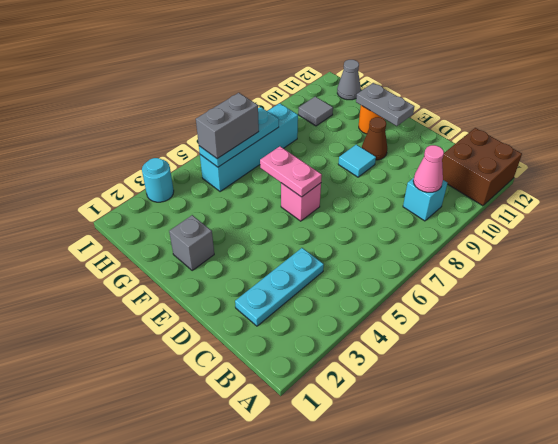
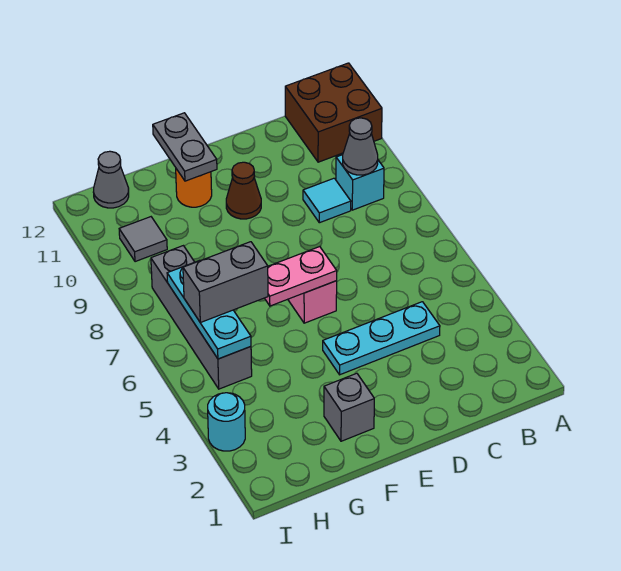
pink 1x1 cone [413,145,444,192] -> grey 1x1 cone [343,118,378,175]
cyan 1x3 plate [235,248,324,326] -> cyan 1x3 plate turned to [323,302,440,375]
cyan 1x1 tile [338,145,376,177] -> cyan 1x1 tile moved to [303,178,351,223]
grey 1x2 plate [356,83,415,126] -> grey 1x2 plate turned to [153,113,217,181]
cyan 1x4 brick [200,103,298,192] -> grey 1x4 brick [151,246,252,389]
grey 1x2 brick [196,93,259,159] -> grey 1x2 brick turned to [183,242,268,322]

